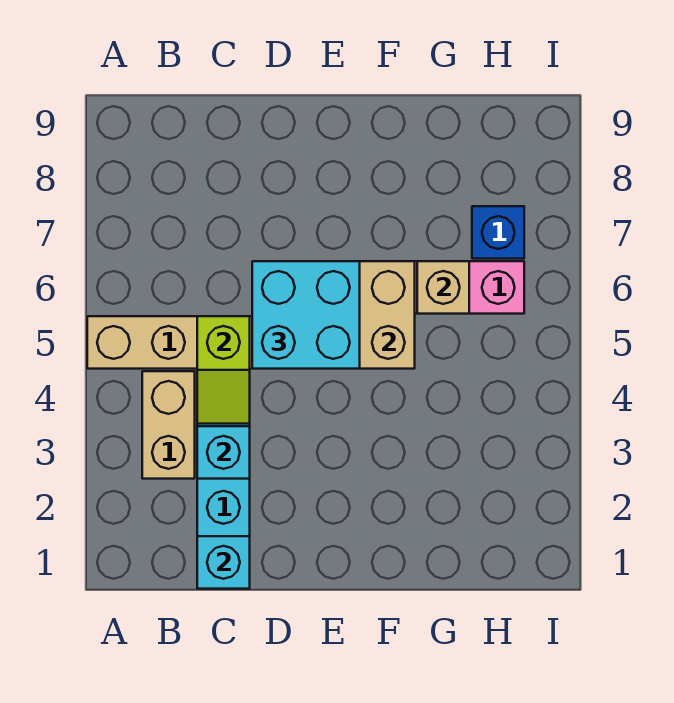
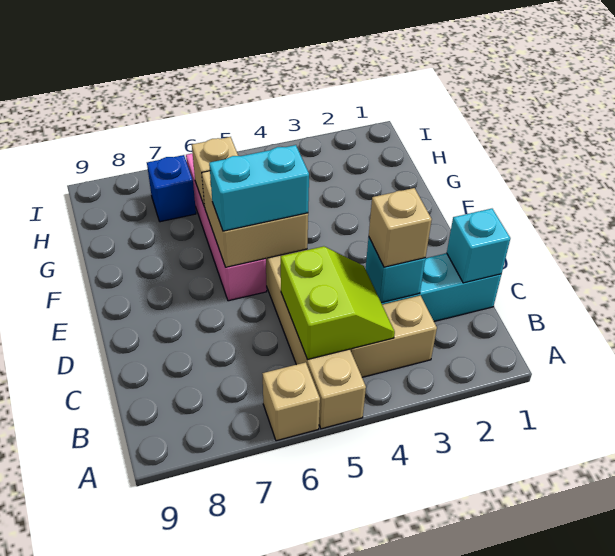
none -> tan 1x1 brick [262,362,320,441]
none -> tan 1x1 brick [369,188,432,267]
lime 1x2 slope [197,316,250,424] -> lime 2x2 slope [281,246,395,360]
cyan 2x2 brick [252,261,360,369] -> cyan 1x2 brick [209,145,309,231]

